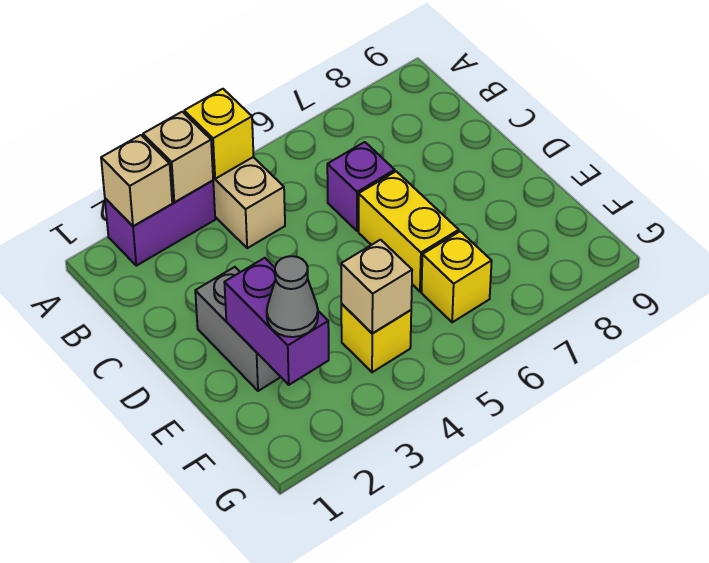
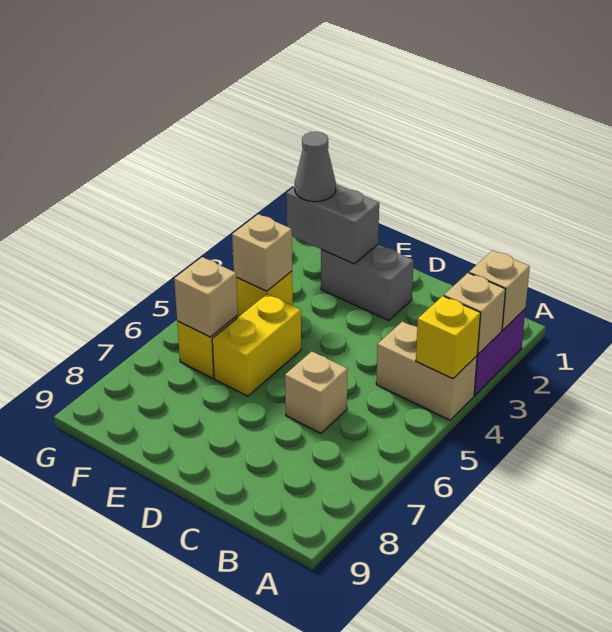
purple 1x1 brick [327,142,395,231] -> tan 1x1 brick [285,351,348,433]
yellow 1x2 brick [359,171,459,291] -> yellow 1x2 brick turned to [212,294,301,396]
purple 1x2 brick [224,258,329,385] -> grey 1x2 brick [286,184,379,264]
none -> tan 1x1 brick [174,257,238,337]

